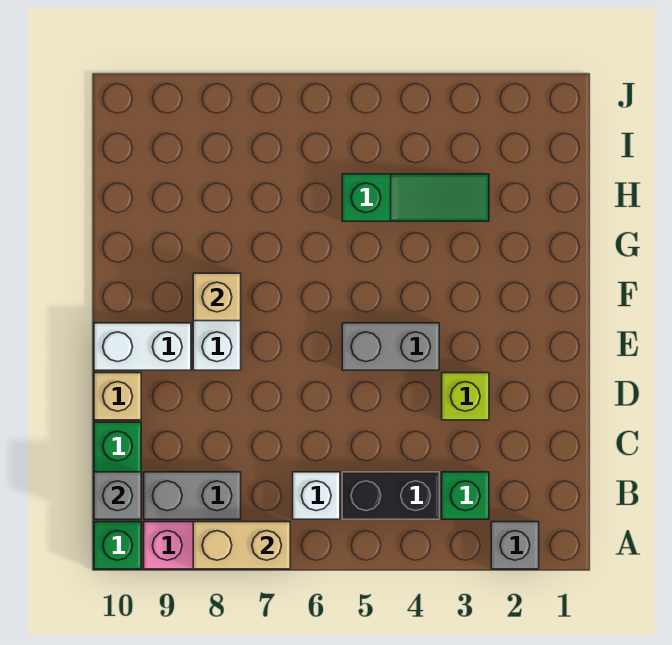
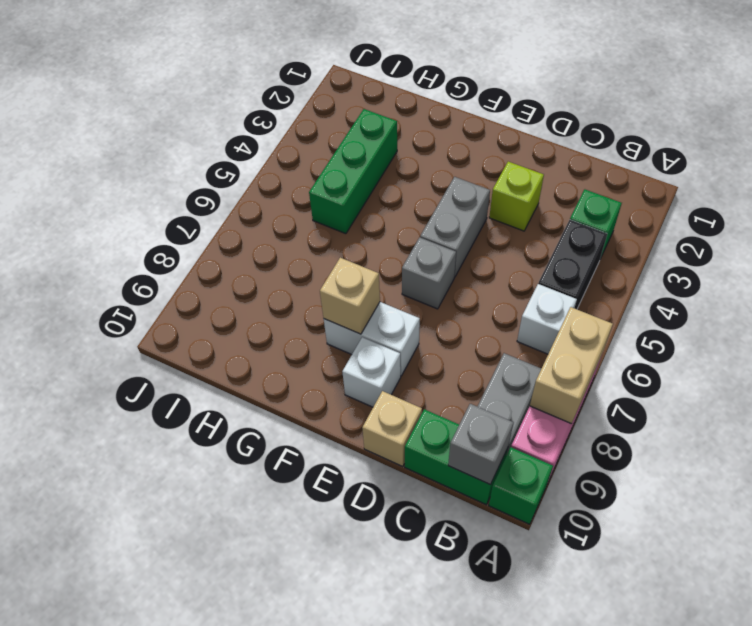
grey 1x1 brick [491,522,539,569] -> grey 1x1 brick moved to [402,237,456,309]
white 1x2 brick [94,323,191,370] -> white 1x1 brick [342,337,401,407]
green 1x3 slope [342,174,489,221] -> green 1x3 brick [309,109,397,234]

